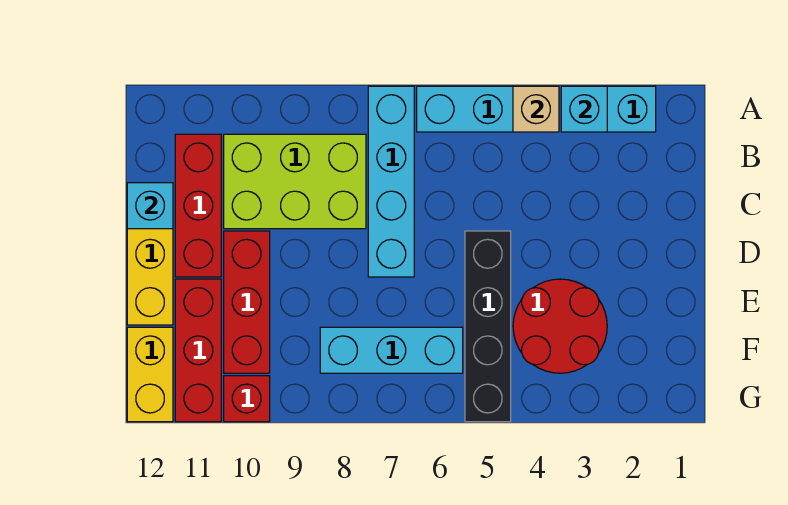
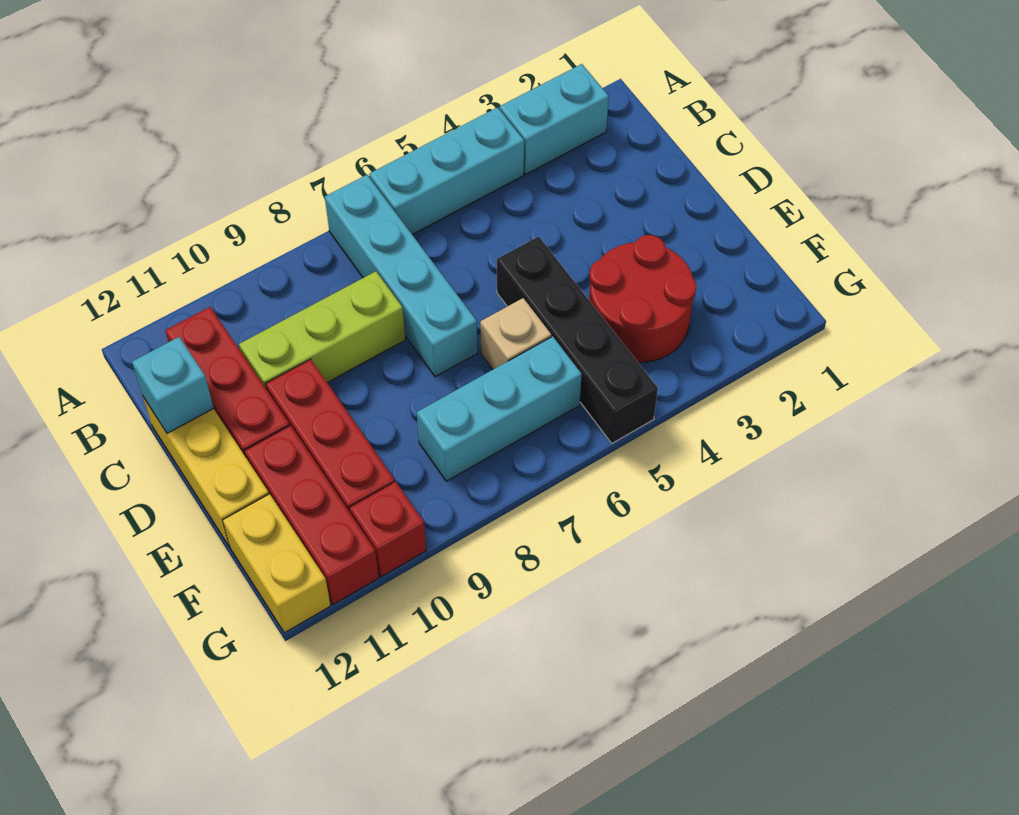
cyan 1x1 brick [561,86,607,132] -> none
tan 1x1 brick [513,86,559,132] -> tan 1x1 brick moved to [480,298,551,370]
lime 2x3 brick [224,134,366,229] -> lime 1x3 brick [239,271,405,389]

